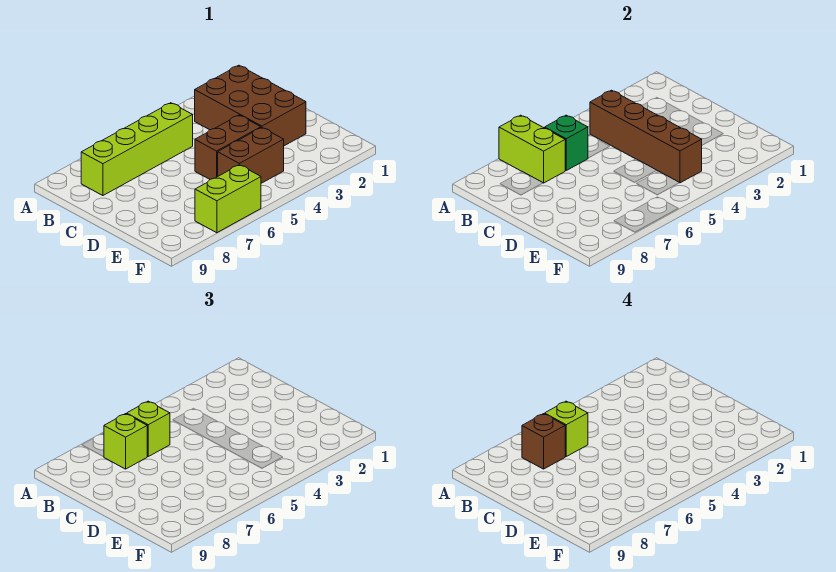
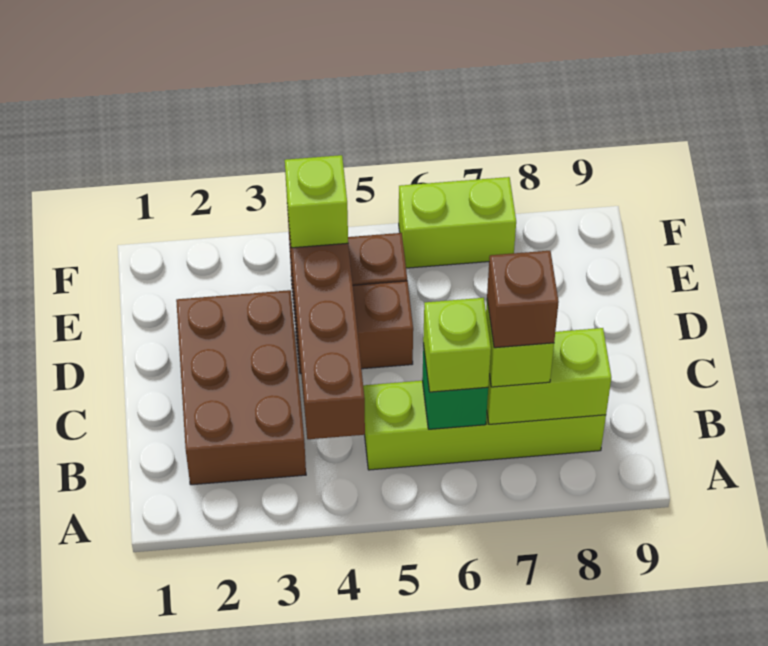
lime 1x2 brick [499,115,566,183] -> lime 1x2 brick turned to [487,328,611,424]
lime 1x1 brick [545,401,588,456] -> lime 1x1 brick moved to [285,155,348,248]

